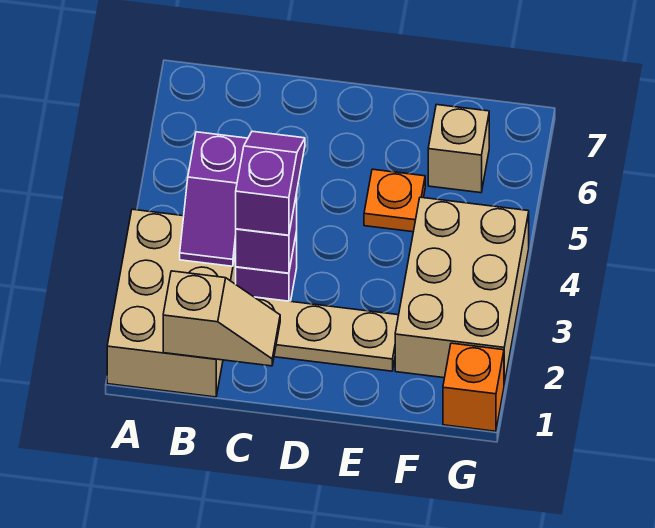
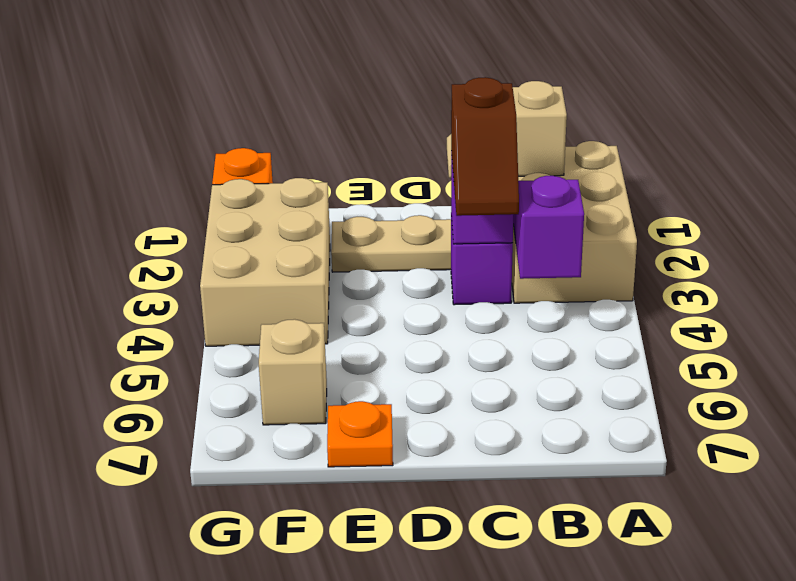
purple 1x2 slope [236,131,305,235] -> brown 1x2 slope [451,77,519,216]
orange 1x1 plate [364,169,425,232] -> orange 1x1 plate moved to [327,401,393,467]

